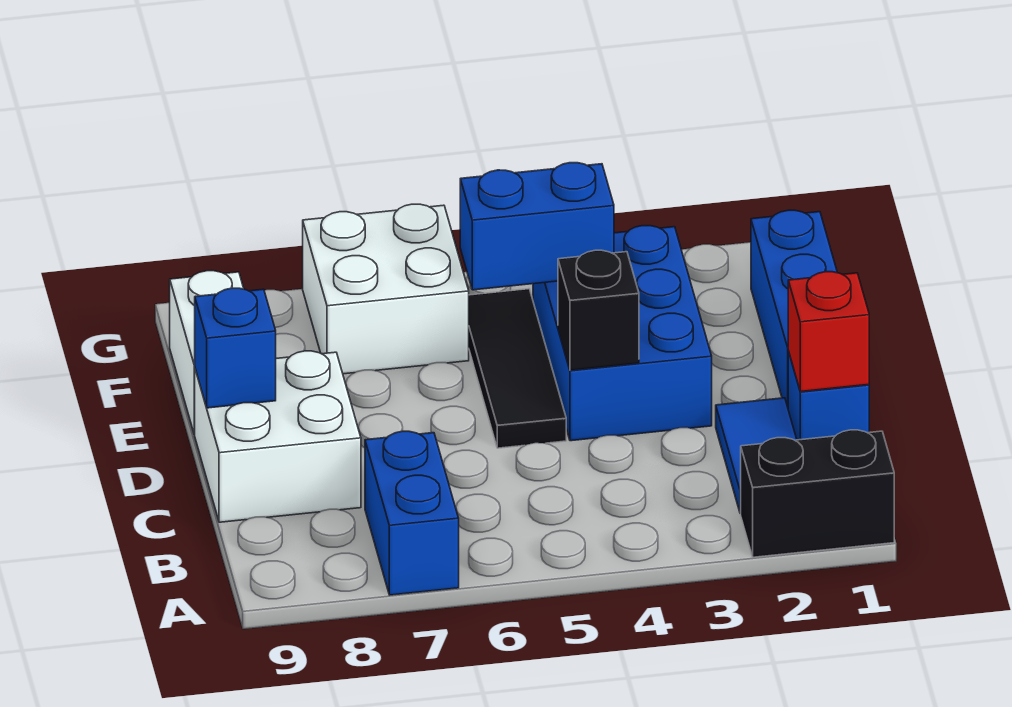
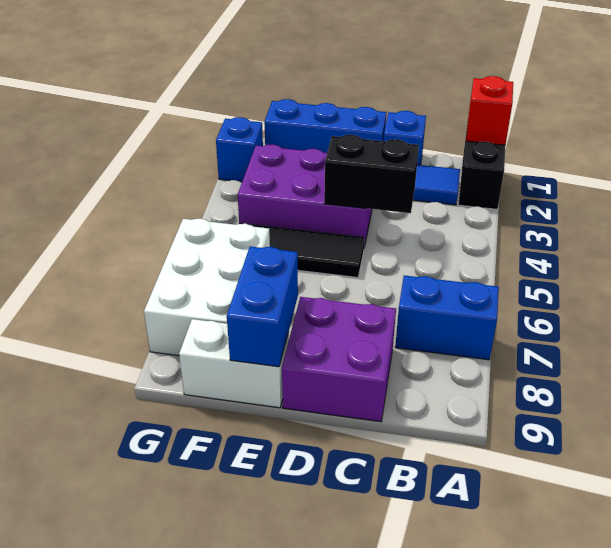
red 1x1 brick [788,272,869,392] -> red 1x1 brick moved to [466,76,513,145]
white 2x2 brick [194,351,361,522] -> purple 2x2 brick [282,297,396,422]
blue 2x3 brick [533,226,712,441] -> purple 2x3 brick [238,144,372,247]
black 1x1 brick [558,250,639,370] -> black 1x2 brick [324,135,419,213]
blue 1x1 brick [195,288,276,408] -> blue 1x1 brick moved to [216,117,263,182]
blue 1x2 brick [460,163,614,290] -> blue 1x2 brick moved to [227,246,298,367]
white 2x2 brick [303,204,469,374] -> white 2x3 brick [144,219,270,356]

